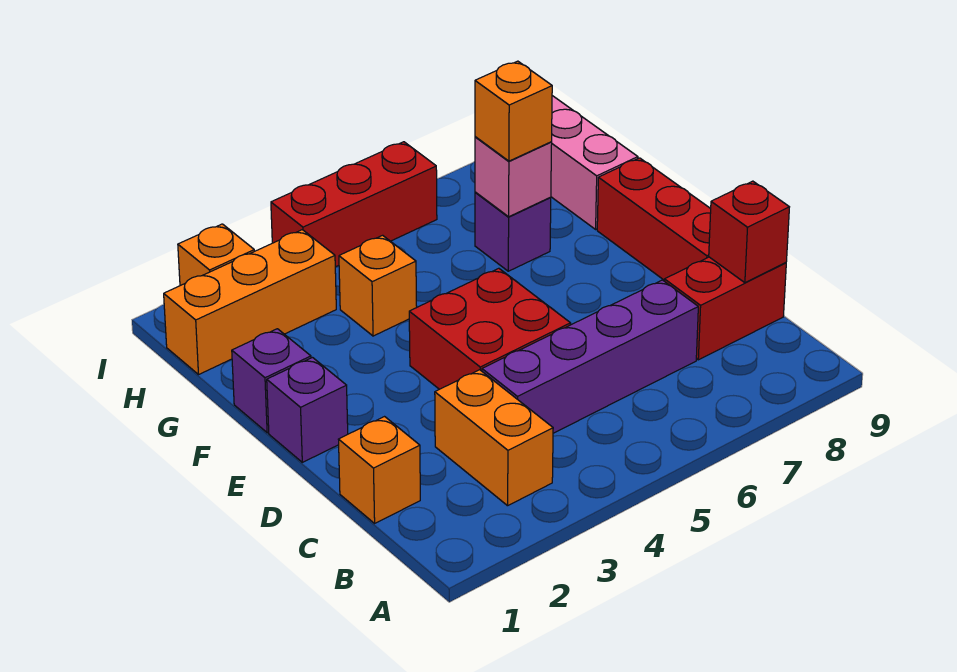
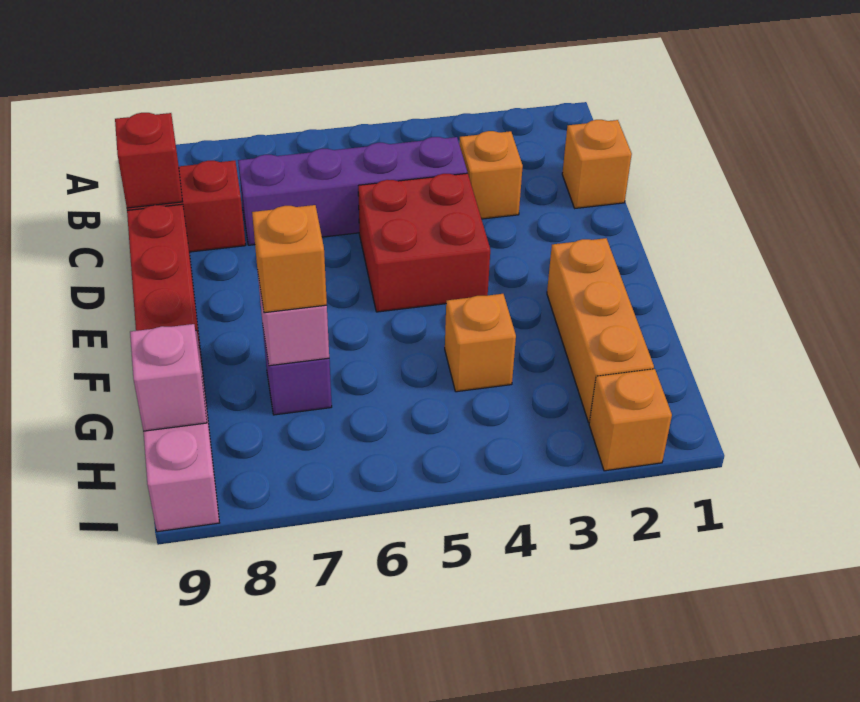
orange 1x2 brick [435,370,553,506] -> orange 1x1 brick [459,131,523,219]
purple 1x1 brick [267,358,348,462] -> none
purple 1x1 brick [232,329,311,433] -> none
orange 1x3 brick [164,230,336,374] -> orange 1x3 brick turned to [547,238,654,422]
none -> pink 1x1 brick [130,324,207,431]
red 1x3 brick [271,142,437,267] -> none

